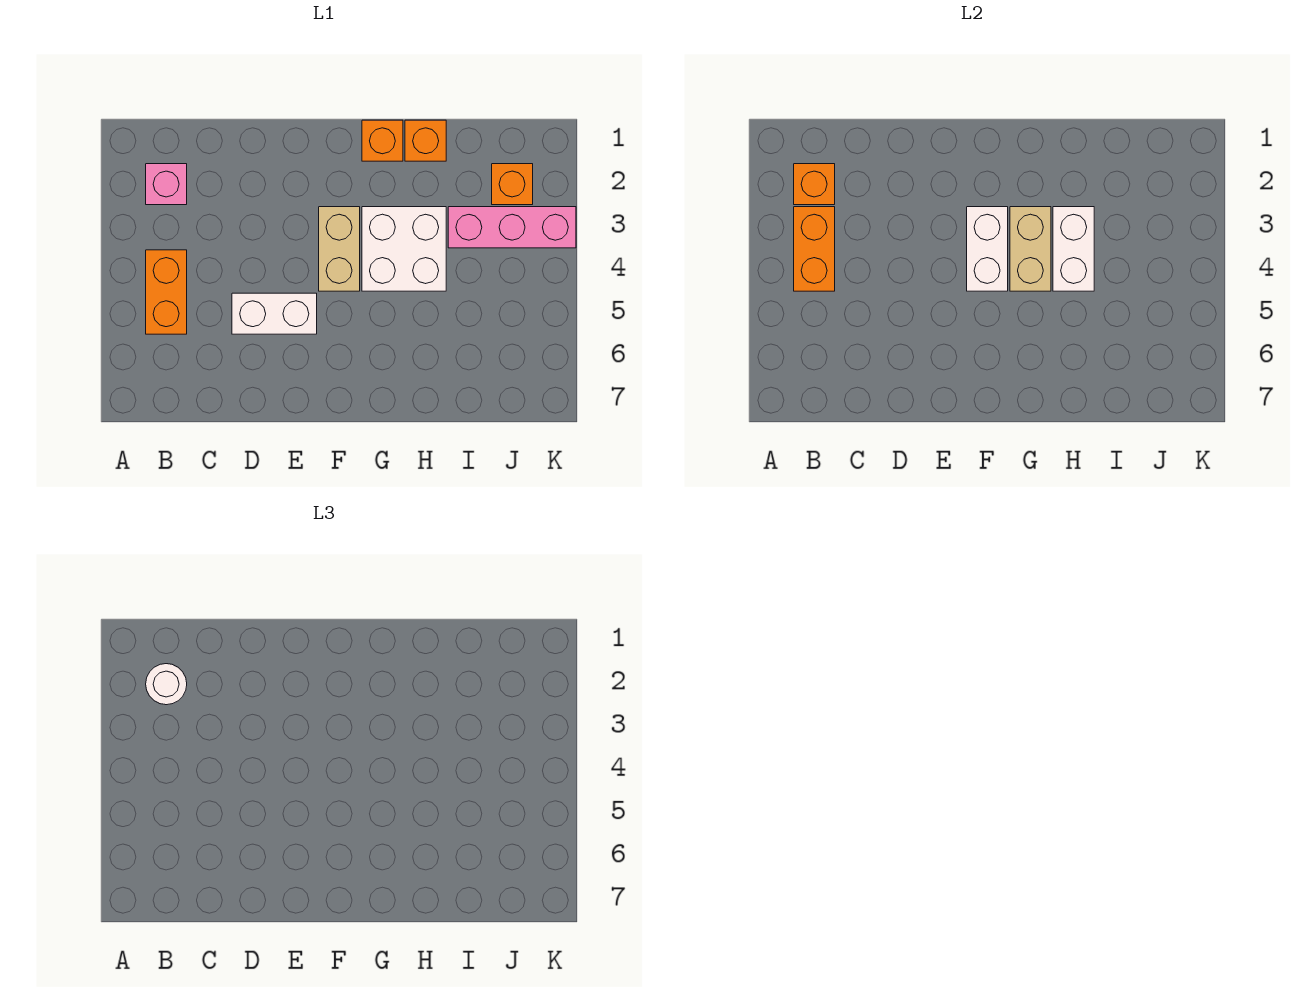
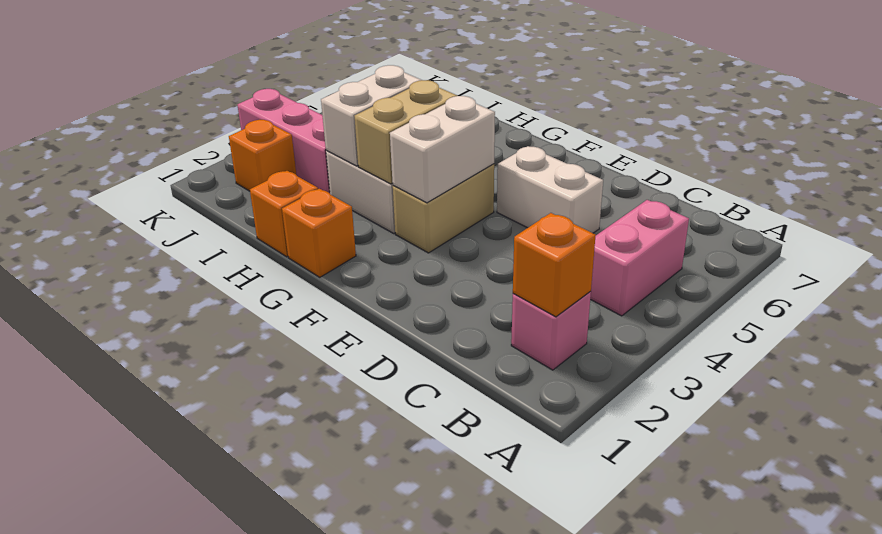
white 1x1 round brick [146,664,187,705] -> none
orange 1x2 brick [794,207,835,291] -> none
orange 1x2 brick [146,250,187,334] -> pink 1x2 brick [590,200,689,316]

